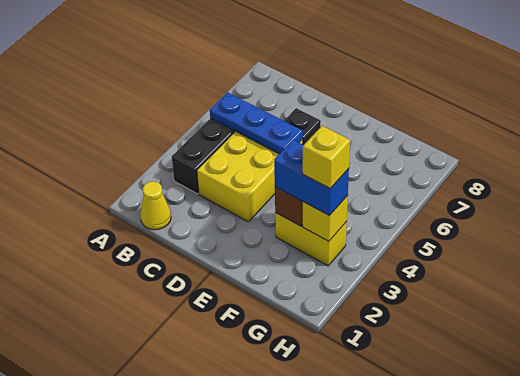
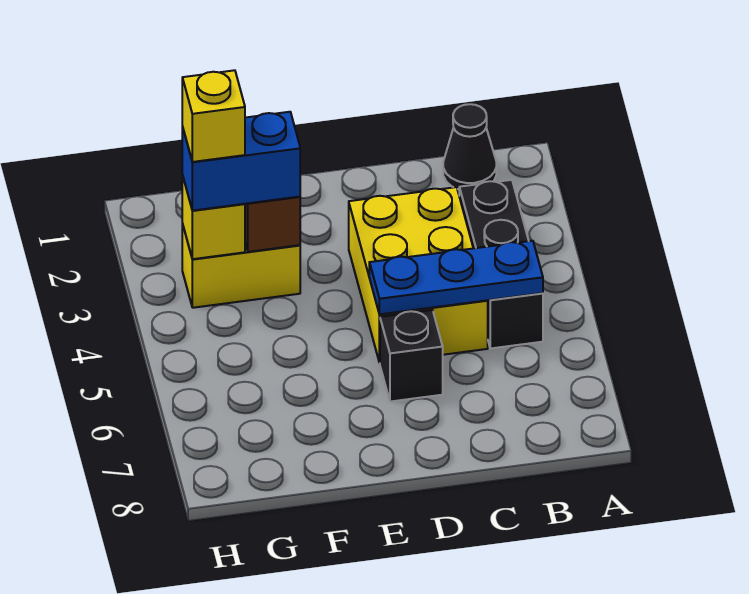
yellow 1x1 cone [140,181,171,230] -> black 1x1 cone [443,104,496,190]

